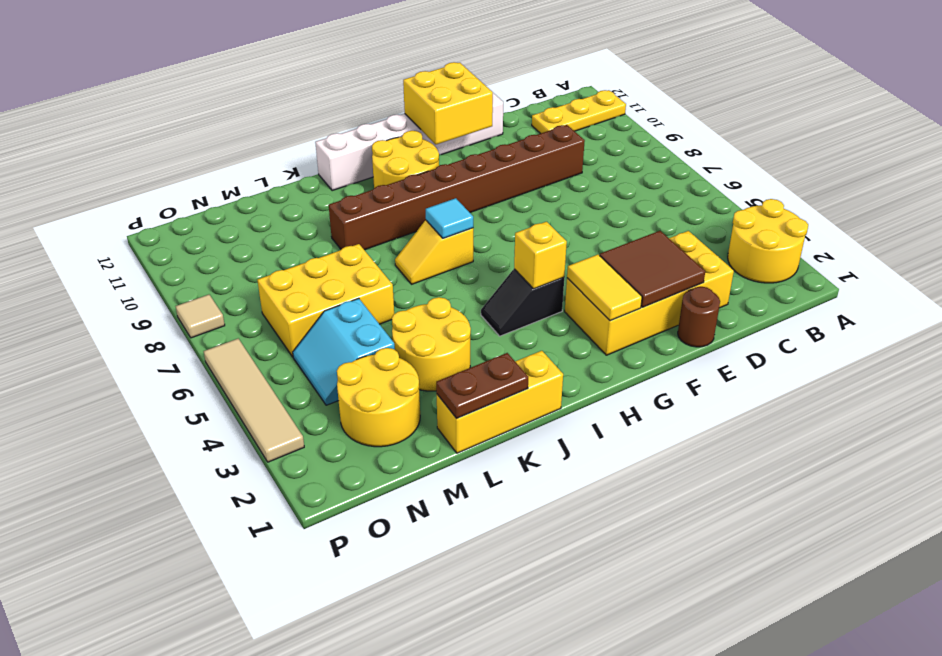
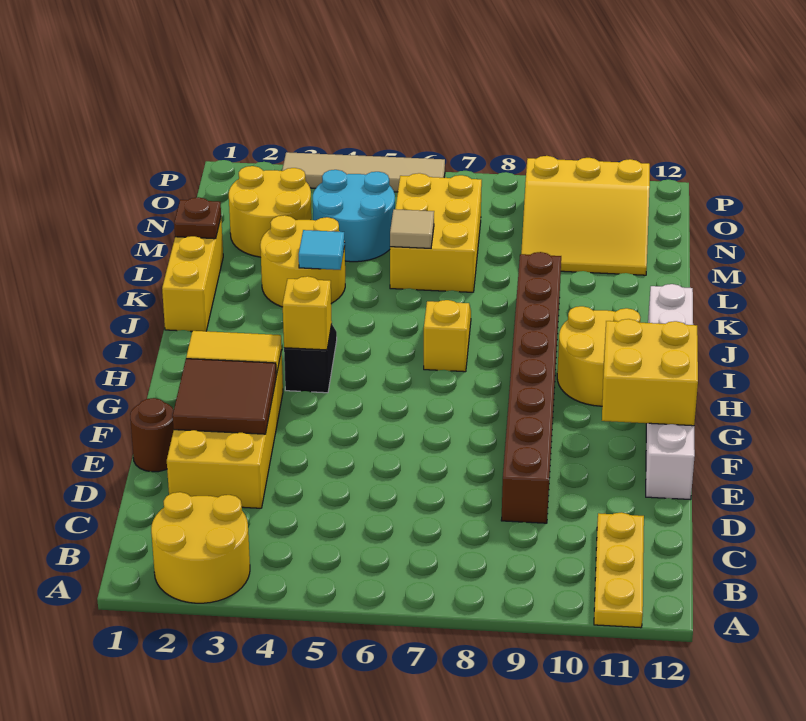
cyan 1x1 tile [426,198,473,238] -> cyan 1x1 tile moved to [299,230,345,270]
brown 1x2 plate [436,353,528,419] -> brown 1x1 plate [174,197,221,239]
cyan 2x2 slope [293,298,395,405] -> cyan 2x2 round brick [313,170,395,262]
none -> yellow 3x3 slope [521,156,650,275]
tan 1x1 tile [176,295,225,338] -> tan 1x1 tile moved to [390,209,434,248]

